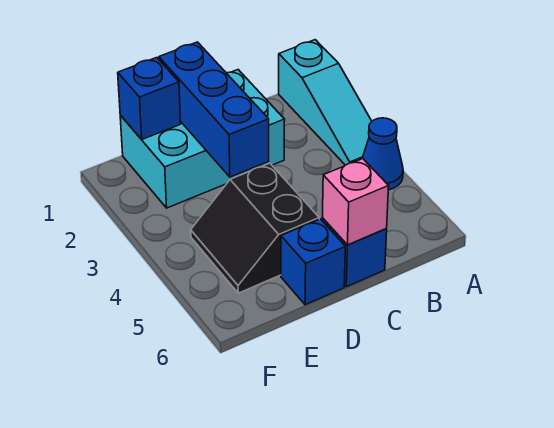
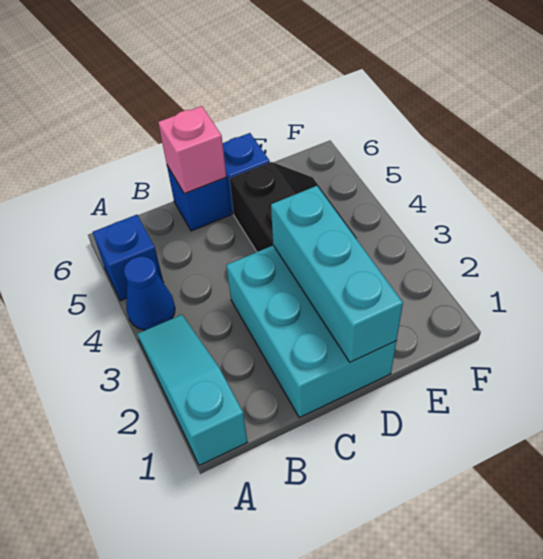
cyan 2x3 brick [120,70,285,208] -> cyan 2x3 brick turned to [226,245,397,418]
blue 1x3 brick [159,42,269,177] -> cyan 1x3 brick [271,186,403,362]
blue 1x1 brick [118,58,181,139] -> blue 1x1 brick moved to [93,215,164,301]

